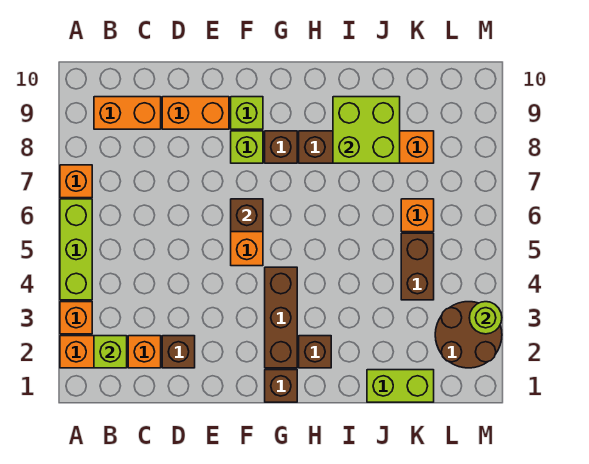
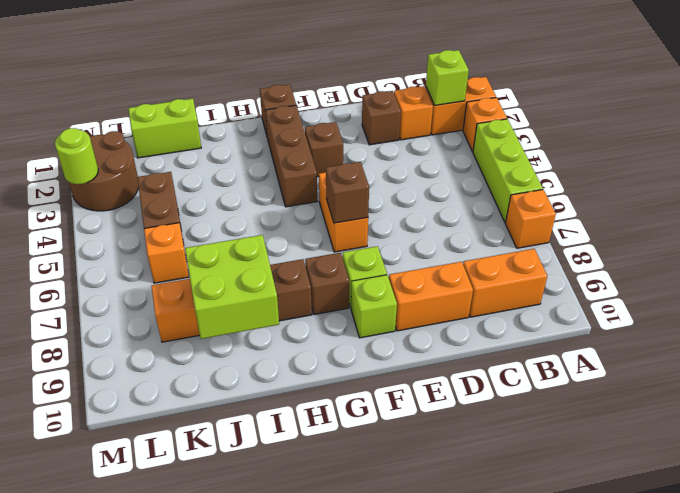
brown 1x1 brick [299,336,331,368] -> brown 1x1 brick moved to [305,122,343,177]

